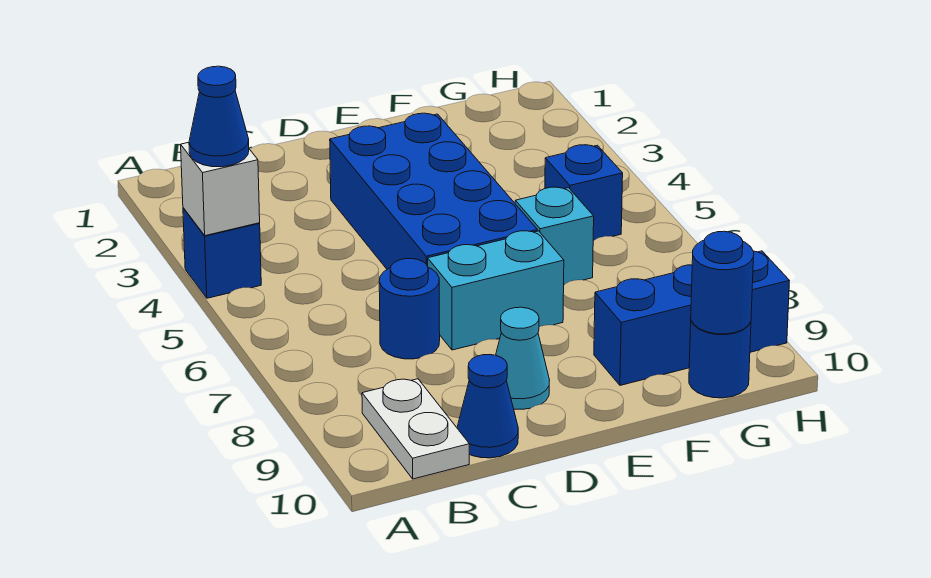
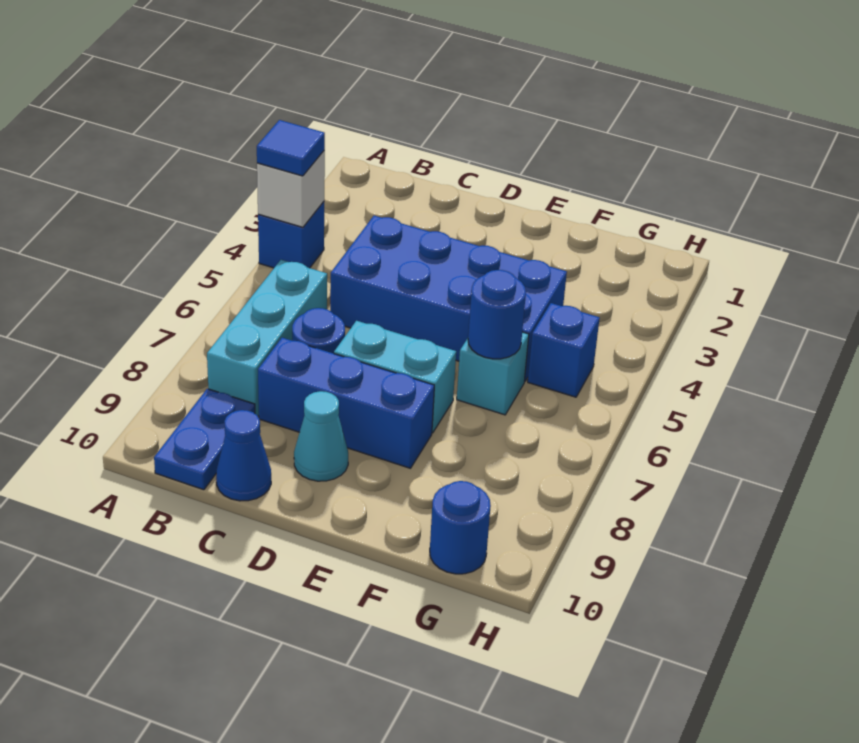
blue 1x1 cone [189,66,249,167] -> blue 1x1 tile [257,120,325,176]
none -> cyan 1x3 brick [207,260,327,416]
white 1x2 plate [362,379,469,479] -> blue 1x2 plate [154,389,255,490]
blue 2x4 brick [330,113,537,269] -> blue 2x4 brick turned to [330,216,567,382]
blue 1x3 brick [594,251,789,385] -> blue 1x3 brick moved to [258,338,434,468]
blue 1x1 round brick [691,231,754,334] -> blue 1x1 round brick moved to [468,270,526,359]

